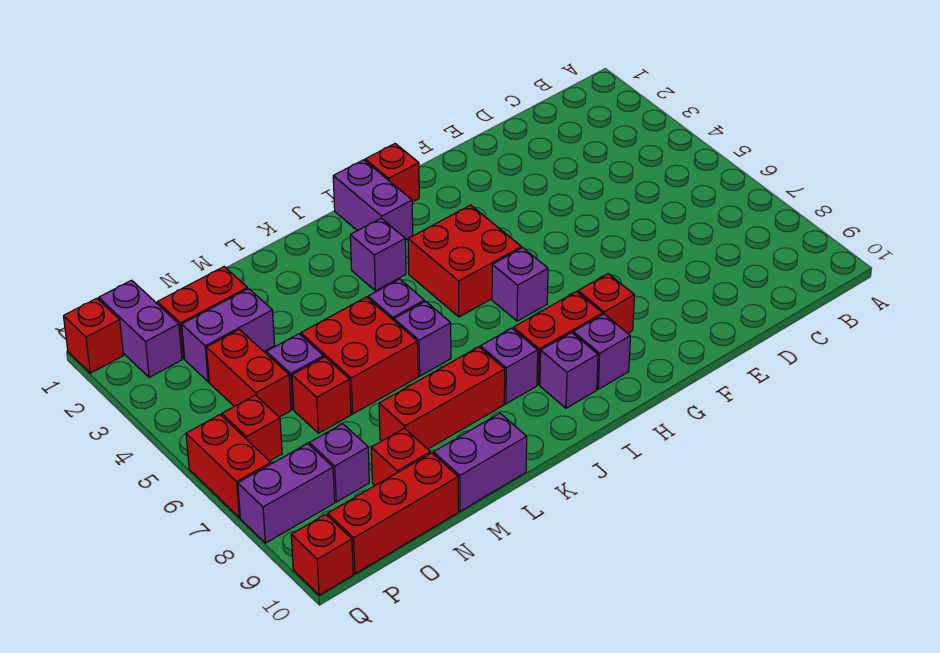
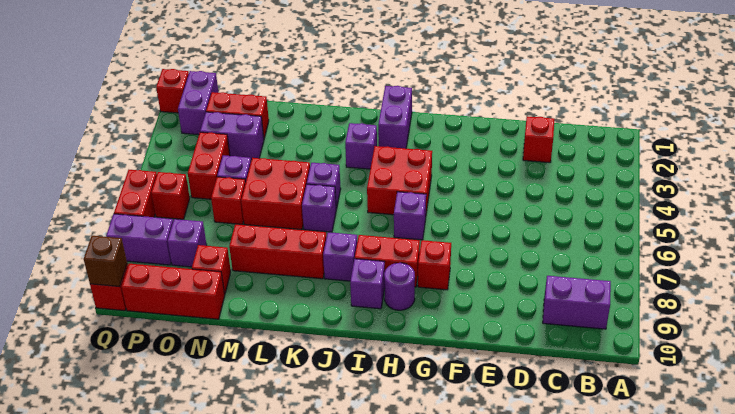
red 1x1 brick [365,144,419,202] -> red 1x1 brick moved to [523,116,554,163]
purple 1x1 brick [573,314,630,389] -> purple 1x1 round brick [384,263,415,310]
purple 1x2 brick [433,413,527,511] -> purple 1x2 brick moved to [543,276,611,329]
none -> brown 1x1 brick [84,236,127,287]

